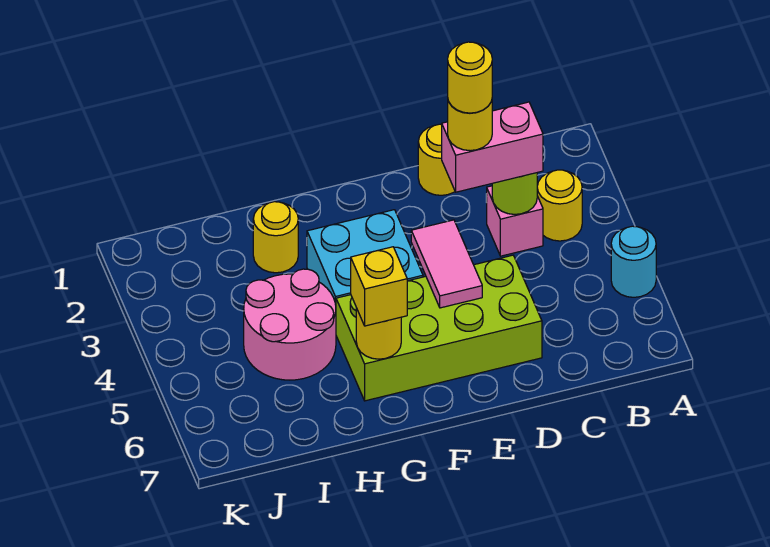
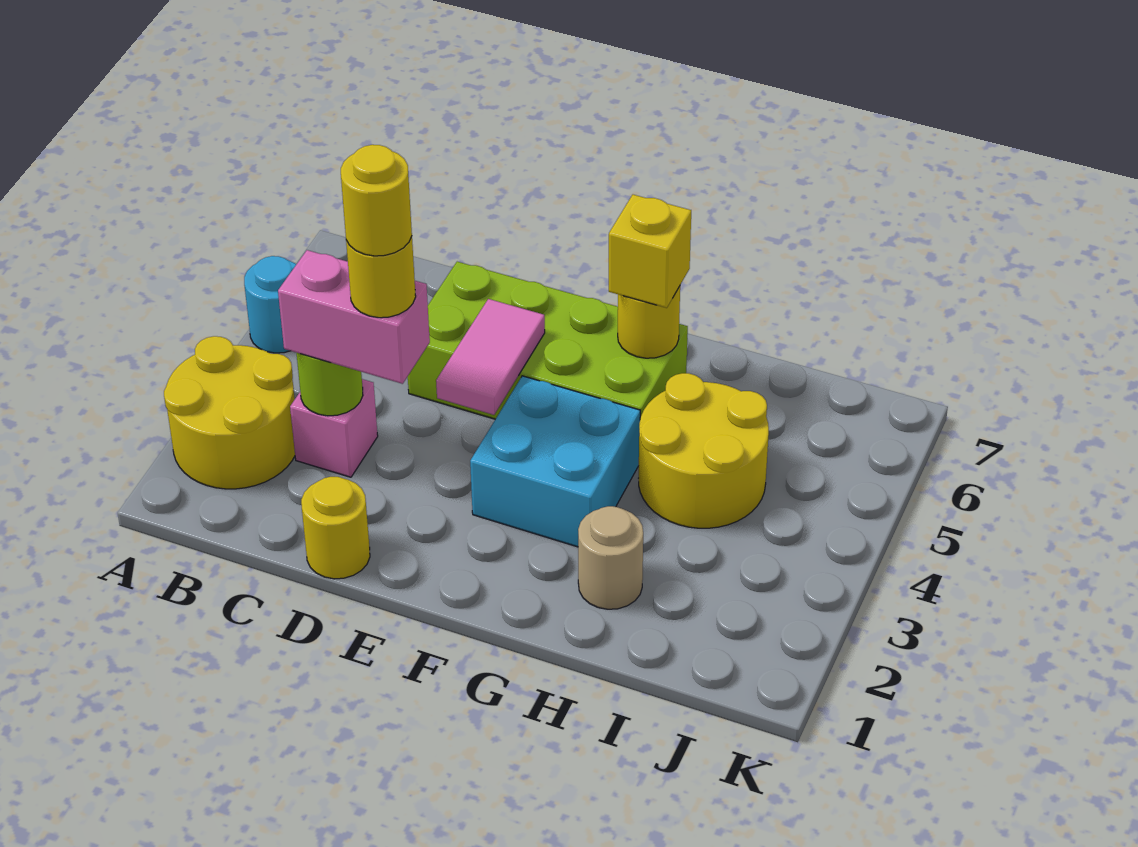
yellow 1x1 round brick [537,170,582,241] -> yellow 2x2 round brick [164,336,295,489]
yellow 1x1 round brick [253,202,298,273] -> tan 1x1 round brick [578,506,643,609]
pink 2x2 round brick [244,269,336,380] -> yellow 2x2 round brick [639,373,769,528]

